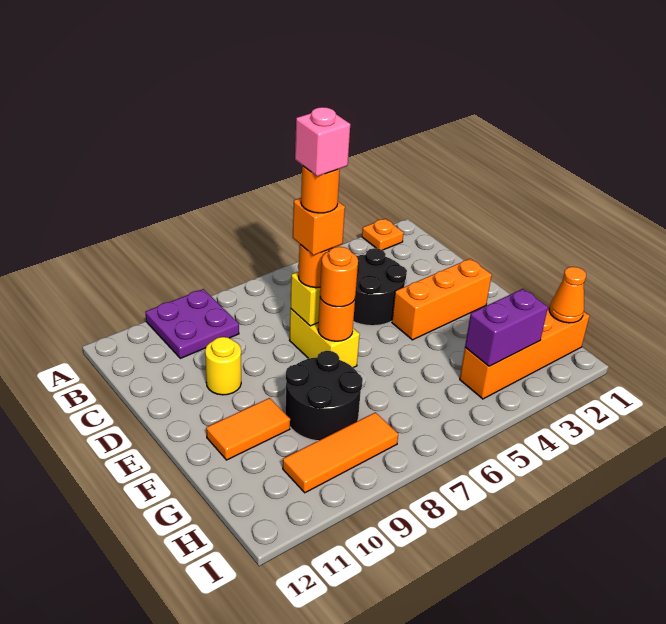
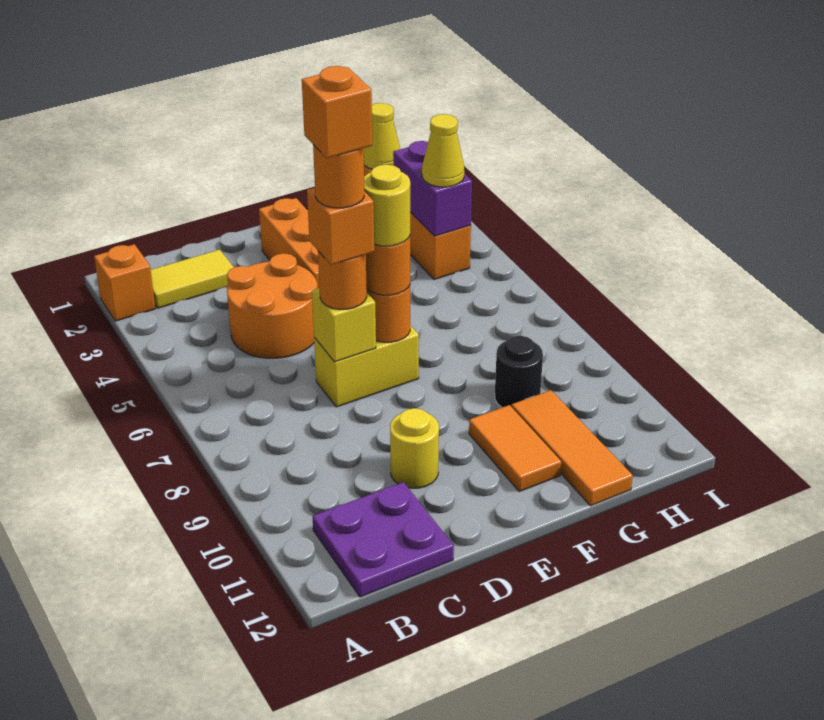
orange 1x1 plate [362,219,404,250] -> orange 1x1 brick [94,244,155,321]
purple 2x2 plate [146,289,239,358] -> purple 2x2 plate moved to [312,482,454,597]
none -> yellow 1x2 tile [151,250,234,308]
black 2x2 round brick [353,248,407,326] -> orange 2x2 round brick [227,253,318,358]
pink 1x1 brick [295,107,350,176] -> orange 1x1 brick [302,66,372,158]
none -> yellow 1x1 round brick [364,165,410,246]
black 2x2 round brick [285,351,363,441] -> black 1x1 round brick [495,336,543,408]
orange 1x1 cone [549,267,586,323] -> yellow 1x1 cone [364,103,400,169]
none -> yellow 1x1 cone [422,114,464,187]
orange 1x3 tile [283,412,398,493] -> orange 1x3 tile moved to [512,390,633,506]

